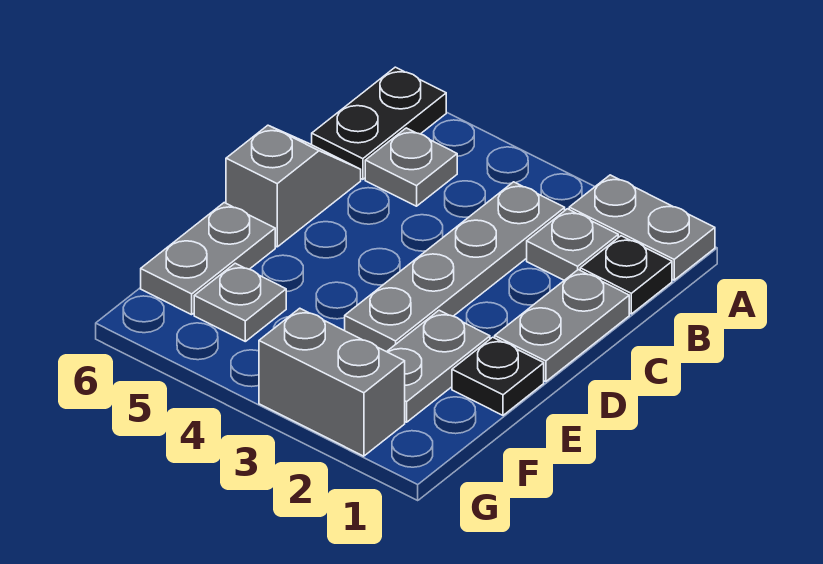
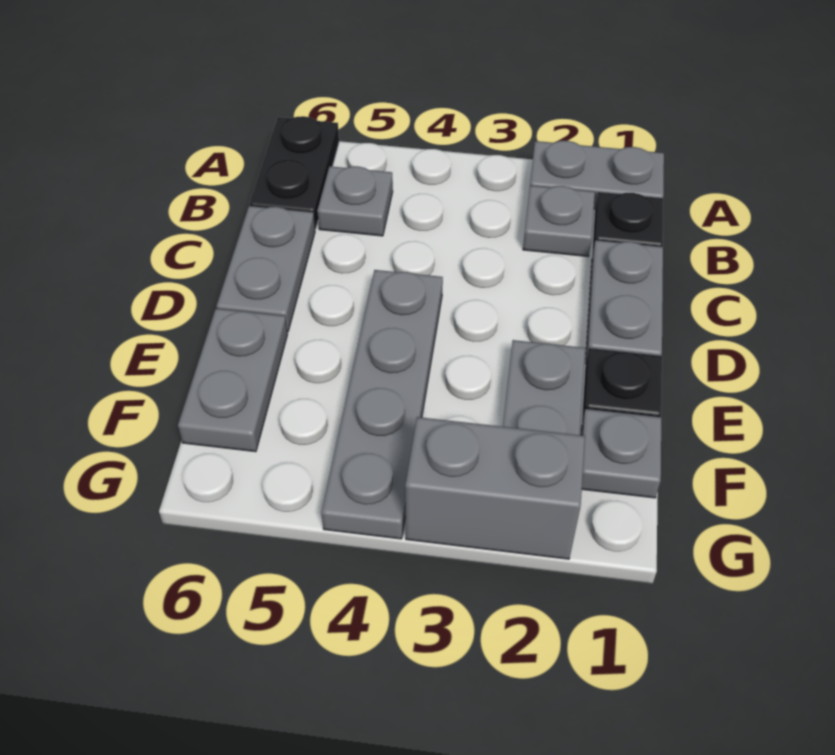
grey 1x4 plate [345,182,565,352] -> grey 1x4 plate moved to [322,270,443,539]
grey 1x2 slope [226,125,361,247] -> grey 1x2 plate [217,206,315,332]
grey 1x1 plate [194,263,286,341] -> grey 1x1 plate moved to [581,409,661,498]

